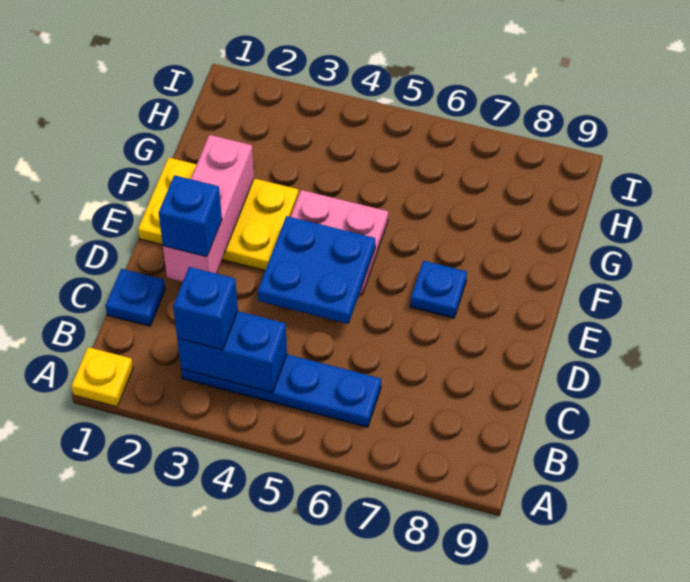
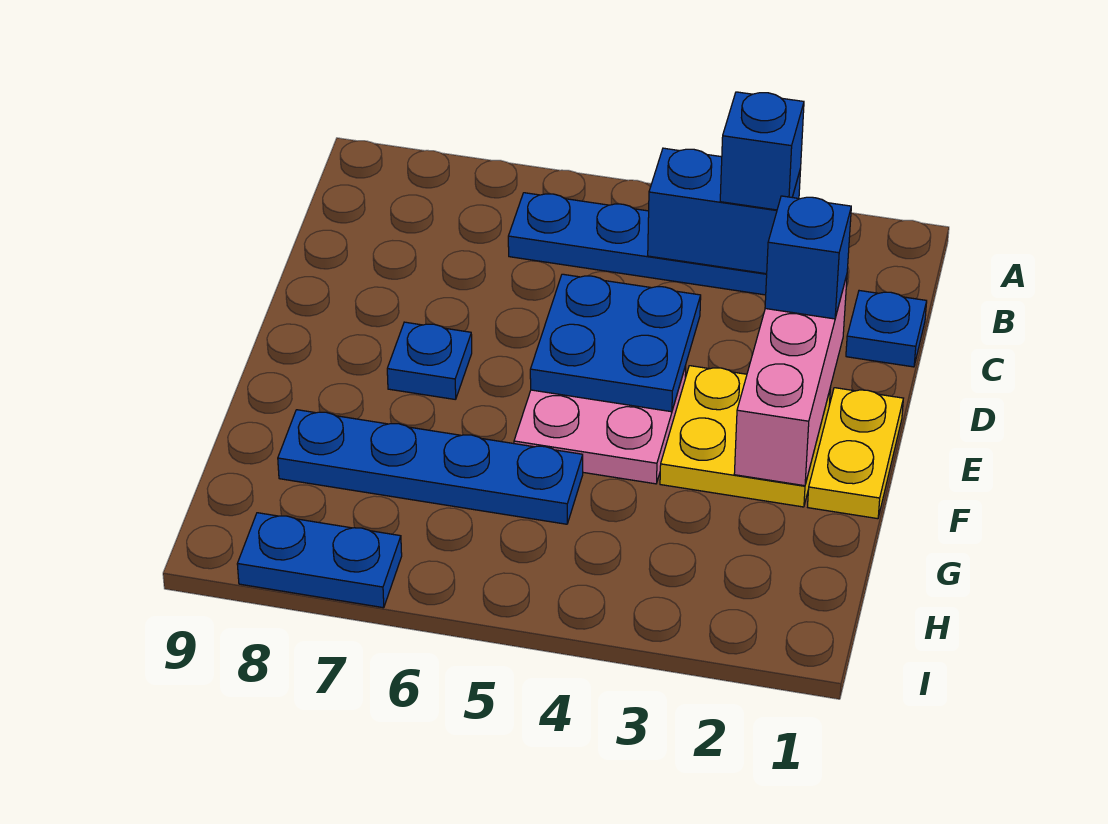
yellow 1x1 plate [71,347,133,407] -> none
none -> blue 1x4 plate [278,410,583,524]
none -> blue 1x2 plate [237,513,402,608]

